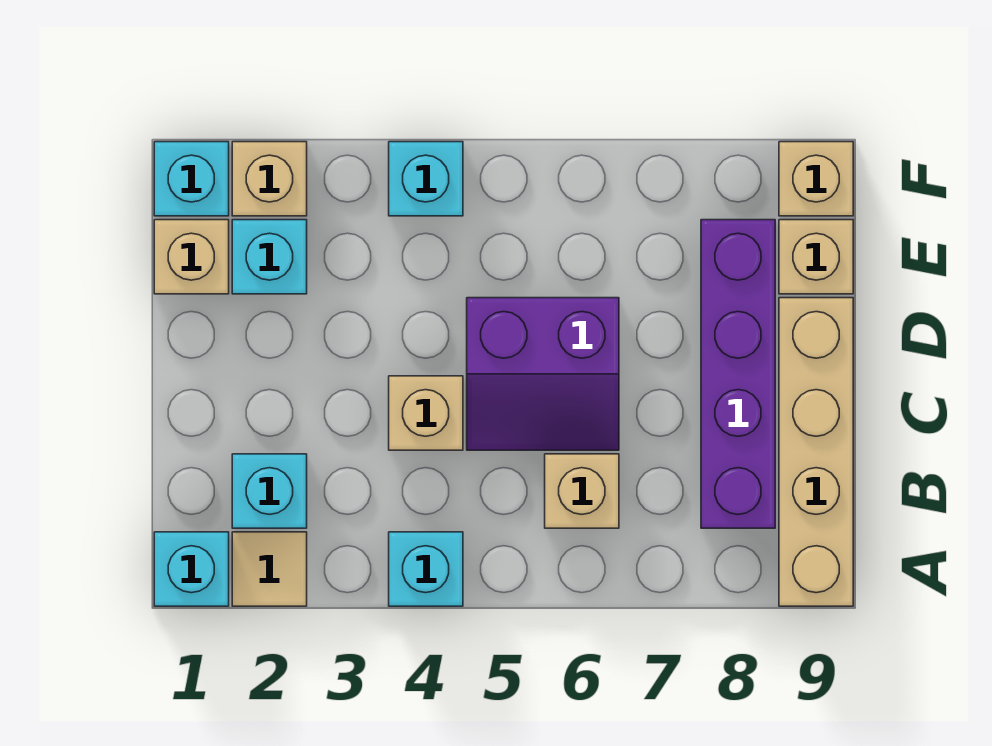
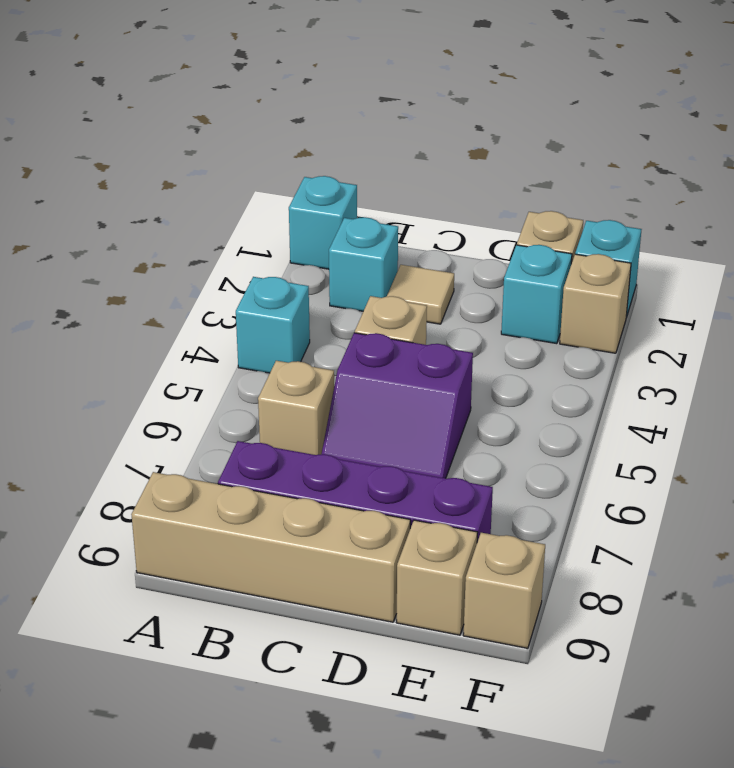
tan 1x1 tile [232,532,307,606] -> tan 1x1 tile moved to [387,265,454,324]
purple 2x2 slope [467,298,619,450] -> purple 2x2 slope turned to [321,333,473,478]
cyan 1x1 brick [389,142,463,216] -> none

